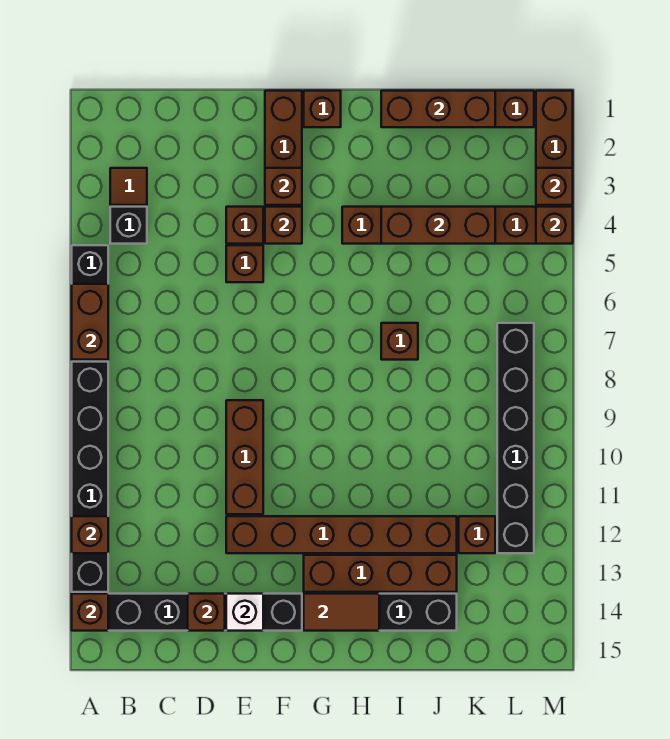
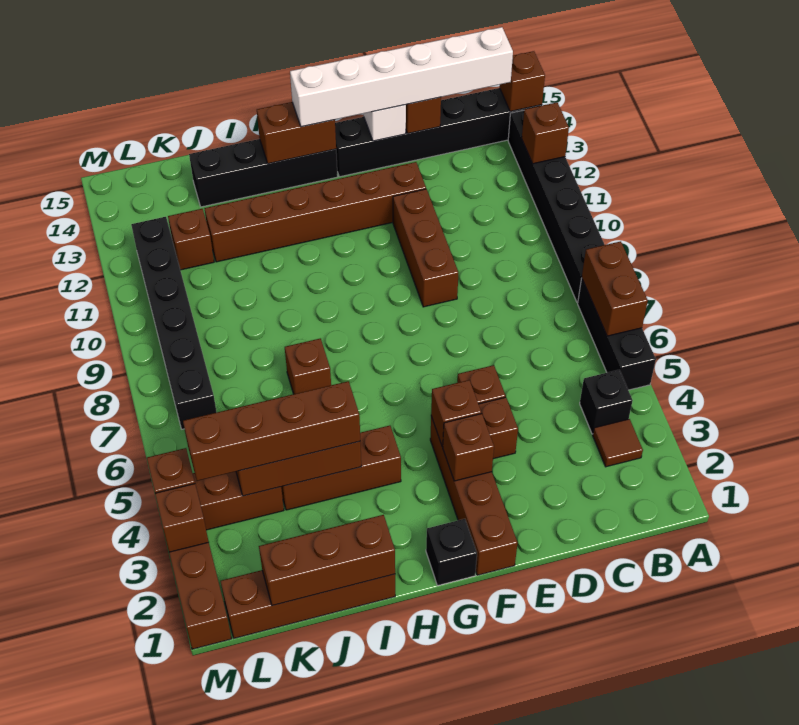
none -> white 1x6 brick [290,27,513,127]
brown 1x1 brick [304,91,341,127] -> black 1x1 brick [426,519,477,586]
brown 1x4 brick [304,555,457,592] -> brown 1x4 brick moved to [183,381,360,481]
brown 1x2 tile [304,594,379,631] -> brown 1x2 brick [257,102,336,164]

